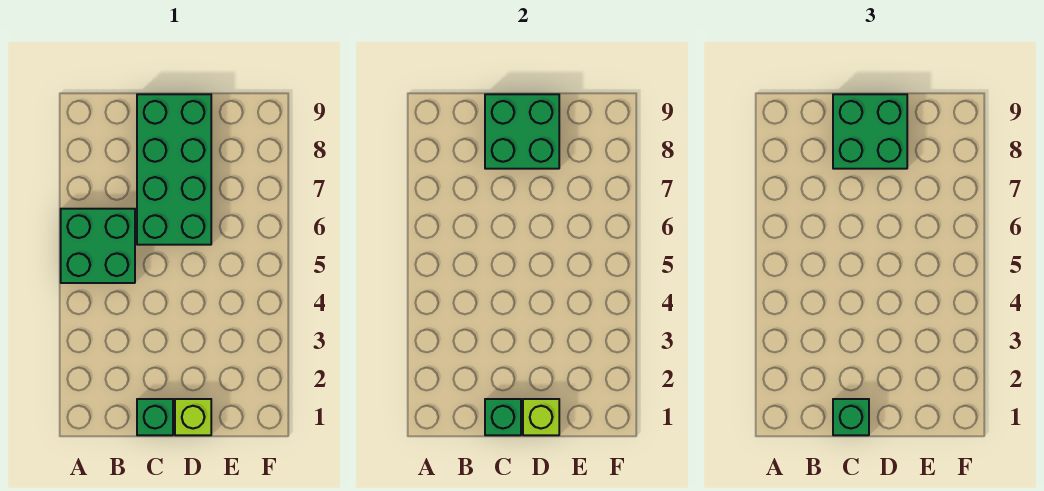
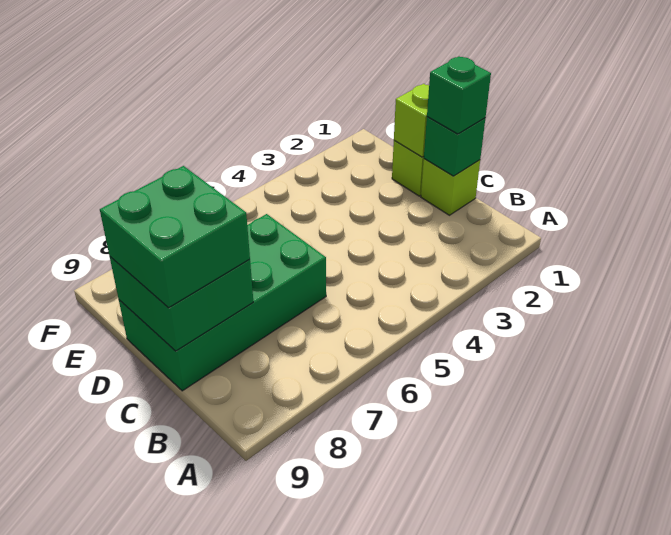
green 2x2 brick [61,209,135,283] -> none
green 1x1 brick [137,399,173,435] -> lime 1x1 brick [421,159,480,215]

